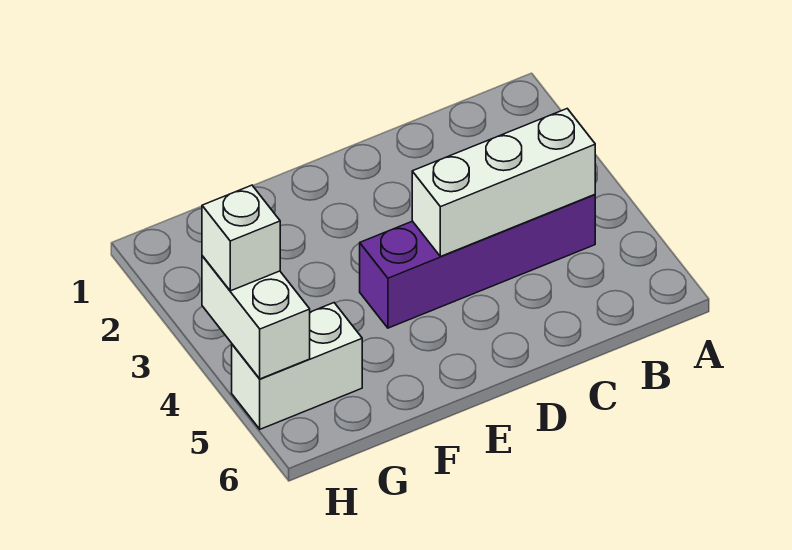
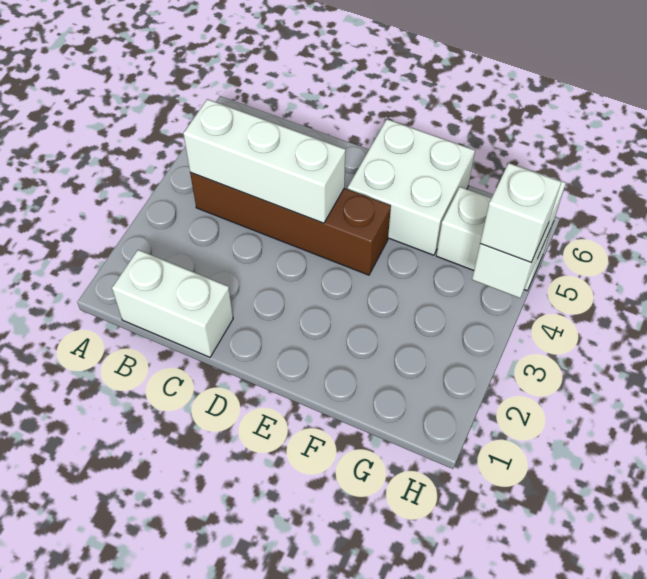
none -> white 1x2 brick [112,250,233,357]
purple 1x4 brick [360,195,595,328] -> brown 1x4 brick [190,172,391,275]
none -> white 2x2 brick [348,119,475,255]

